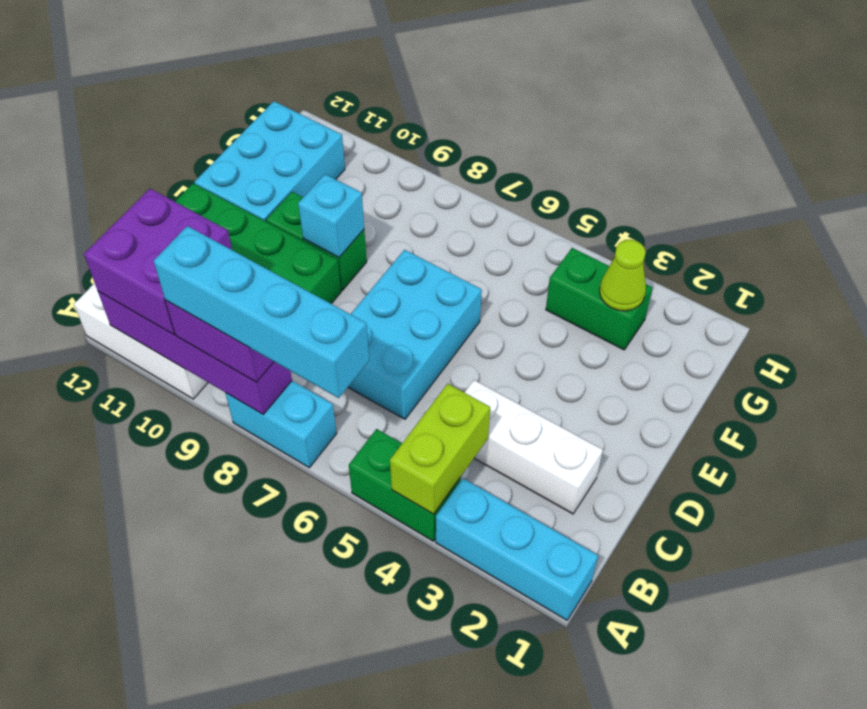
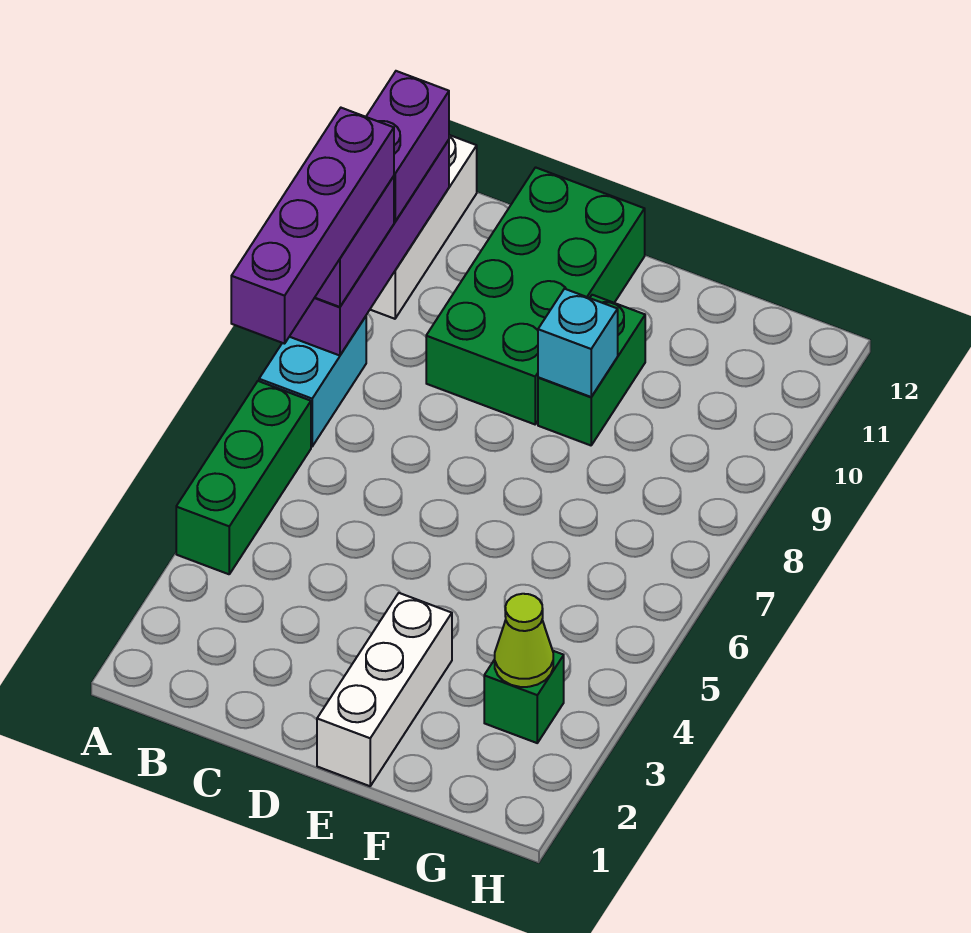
cyan 1x3 brick [436,478,598,620] -> none
green 1x2 brick [349,429,461,541] -> green 1x3 brick [176,381,311,574]
lime 1x2 brick [390,384,490,514] -> none
cyan 1x4 brick [154,226,369,398] -> purple 1x4 brick [231,108,394,344]
purple 2x2 brick [84,189,232,335] -> purple 1x2 brick [366,71,449,222]
white 1x3 brick [464,380,603,514] -> white 1x3 brick moved to [317,593,452,786]
cyan 2x3 brick [348,250,482,419] -> none
cyan 2x3 brick [195,101,345,221] -> none
green 1x2 brick [546,248,653,350] -> green 1x1 brick [484,651,564,743]

